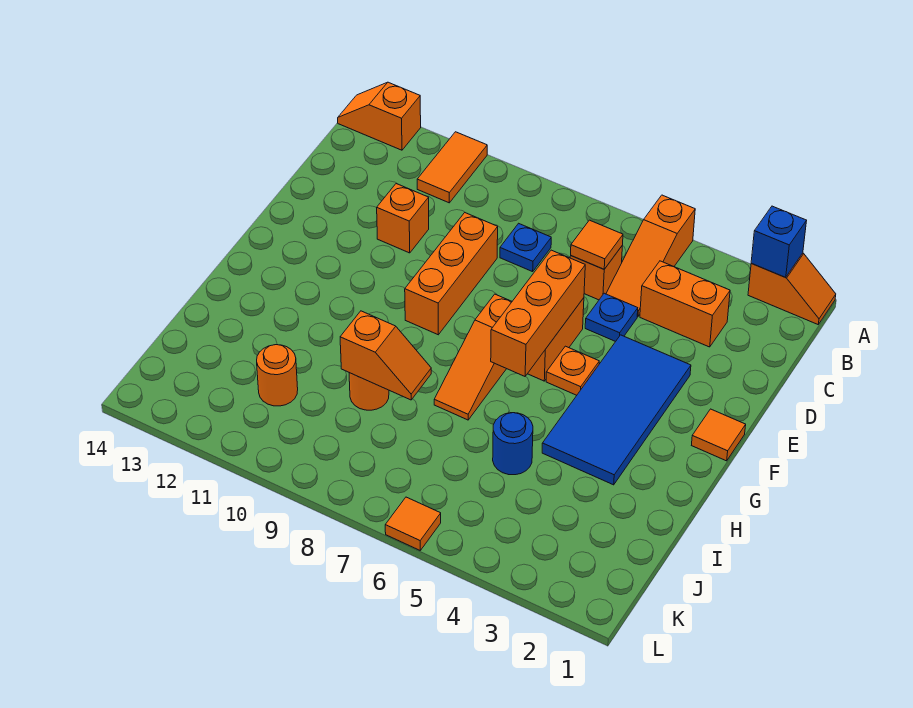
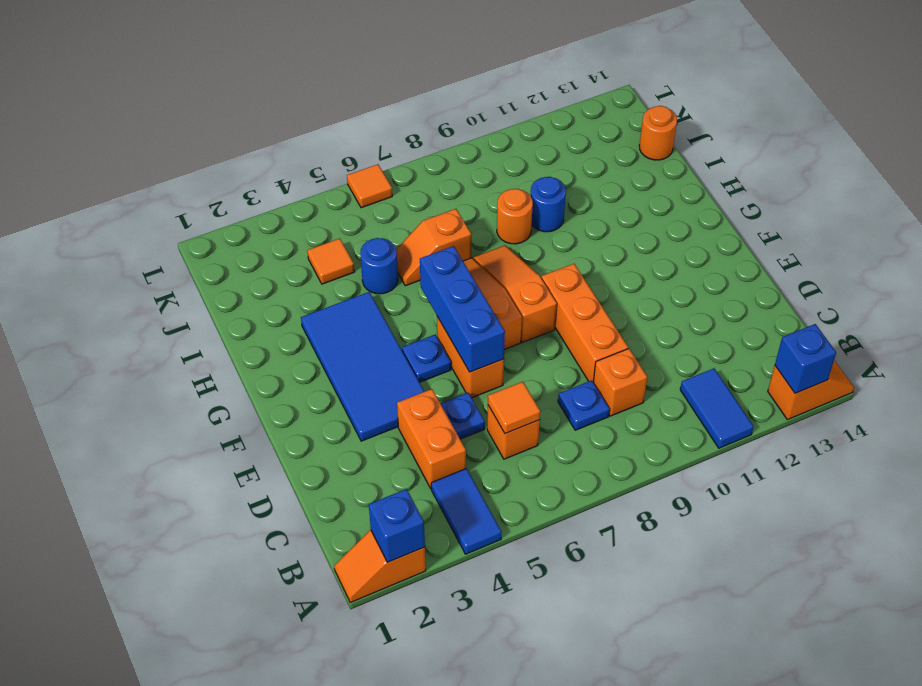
none -> blue 1x2 tile [431,468,501,554]
orange 1x3 slope [606,195,695,316] -> orange 1x3 slope moved to [474,245,557,342]
orange 1x2 tile [417,132,487,203] -> blue 1x2 tile [680,368,754,448]
none -> blue 1x1 brick [775,324,836,393]
orange 1x2 brick [640,261,730,347] -> orange 1x2 brick turned to [397,389,466,488]
orange 1x1 brick [377,184,429,253] -> orange 1x1 brick moved to [593,349,647,416]
orange 1x3 brick [491,250,585,376] -> blue 1x3 brick [420,246,505,372]
orange 1x1 tile [692,409,746,461] -> orange 1x1 tile moved to [307,238,354,284]
orange 1x1 plate [546,346,599,395] -> blue 1x1 plate [402,335,451,382]
orange 1x2 slope [340,311,431,400] -> orange 1x2 slope moved to [396,209,471,286]
none -> blue 1x1 round brick [531,177,566,232]
orange 1x1 round brick [257,345,298,406] -> orange 1x1 round brick moved to [639,106,677,160]

